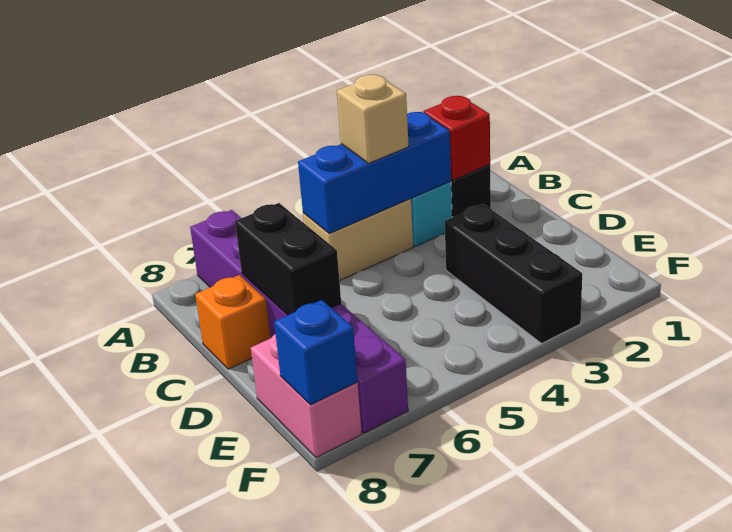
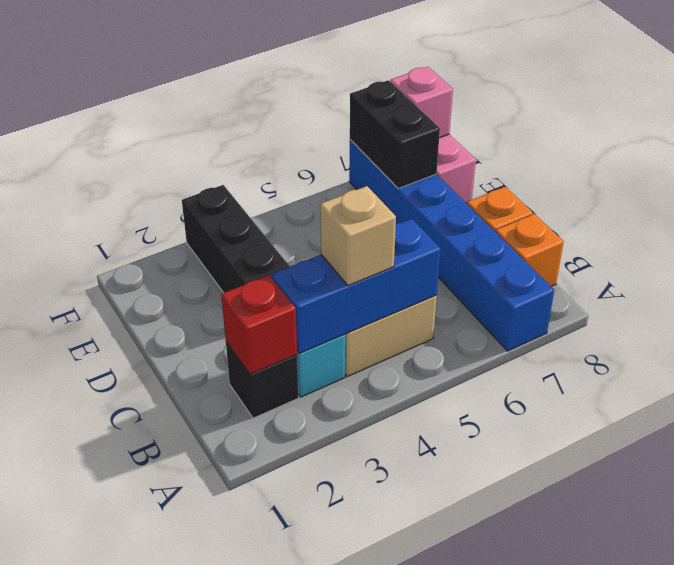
purple 1x6 brick [190,210,408,433] -> blue 1x6 brick [349,140,554,351]
none -> orange 1x1 brick [496,214,564,287]
black 1x2 brick [235,203,341,315] -> black 1x2 brick moved to [350,80,440,188]
blue 1x1 brick [274,300,358,405] -> pink 1x1 brick [391,67,453,138]

